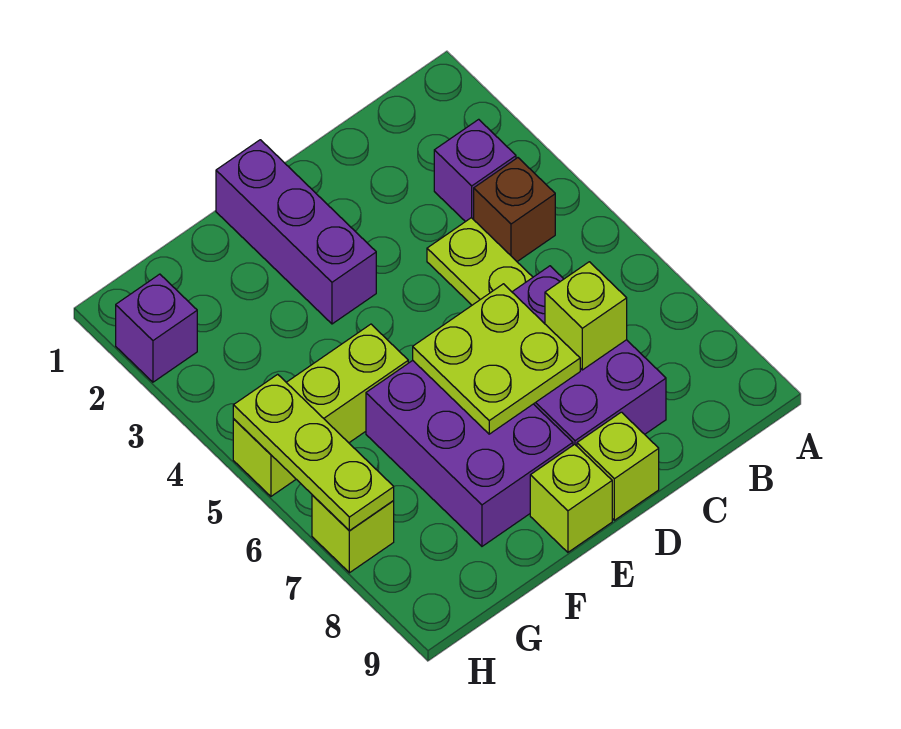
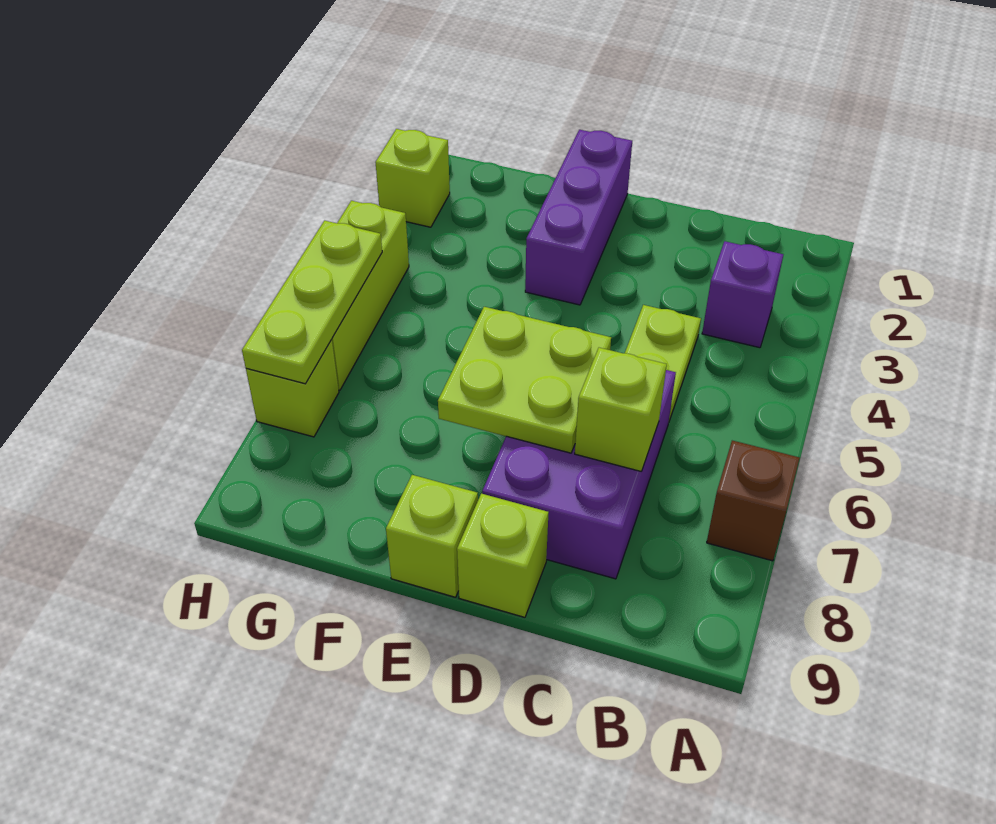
brown 1x1 brick [474,158,555,261] -> brown 1x1 brick moved to [707,441,800,561]
purple 2x3 brick [366,361,573,546] -> none
lime 1x3 brick [233,324,408,496] -> lime 1x3 brick turned to [332,201,409,390]
purple 1x1 brick [116,274,197,382] -> lime 1x1 brick [375,129,450,227]

